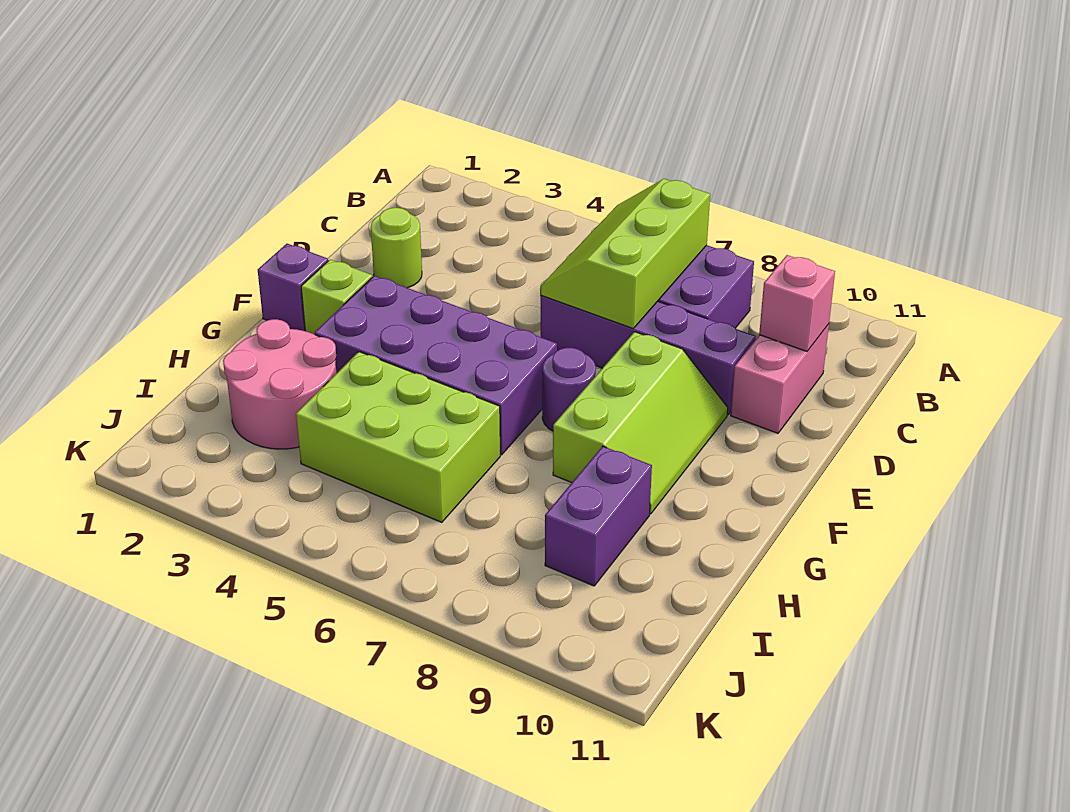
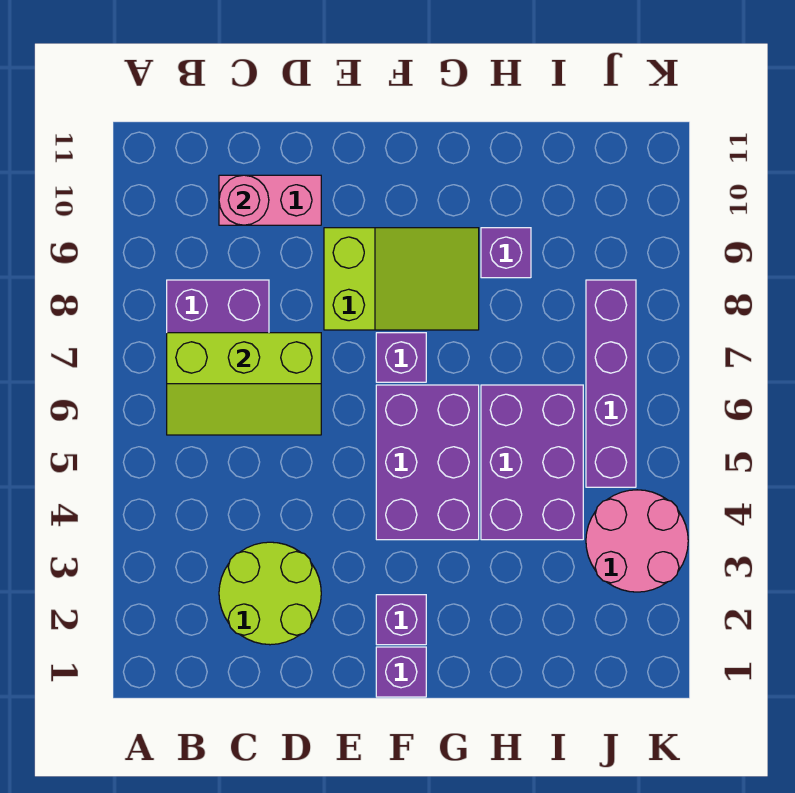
pink 1x1 brick [759,255,835,351] -> pink 1x1 round brick [219,175,269,225]
lime 1x1 round brick [371,208,422,288] -> lime 2x2 round brick [219,542,321,645]
purple 1x4 brick [541,296,756,415] -> purple 1x4 brick moved to [586,280,636,487]
lime 2x3 slope [553,332,728,514] -> lime 2x3 slope turned to [324,228,479,330]
lime 1x1 brick [301,259,372,334] -> purple 1x1 brick [376,595,426,645]
purple 2x4 brick [315,276,557,455] -> purple 2x3 brick [376,385,479,540]
purple 1x1 round brick [542,348,596,431] -> purple 1x1 brick [376,333,426,382]
pink 2x2 round brick [223,319,336,449] -> pink 2x2 round brick moved to [586,490,688,592]
lime 2x3 brick [296,352,500,522] -> purple 2x3 brick [481,385,583,540]
purple 1x2 brick [545,446,652,586] -> purple 1x1 brick [481,228,531,278]

